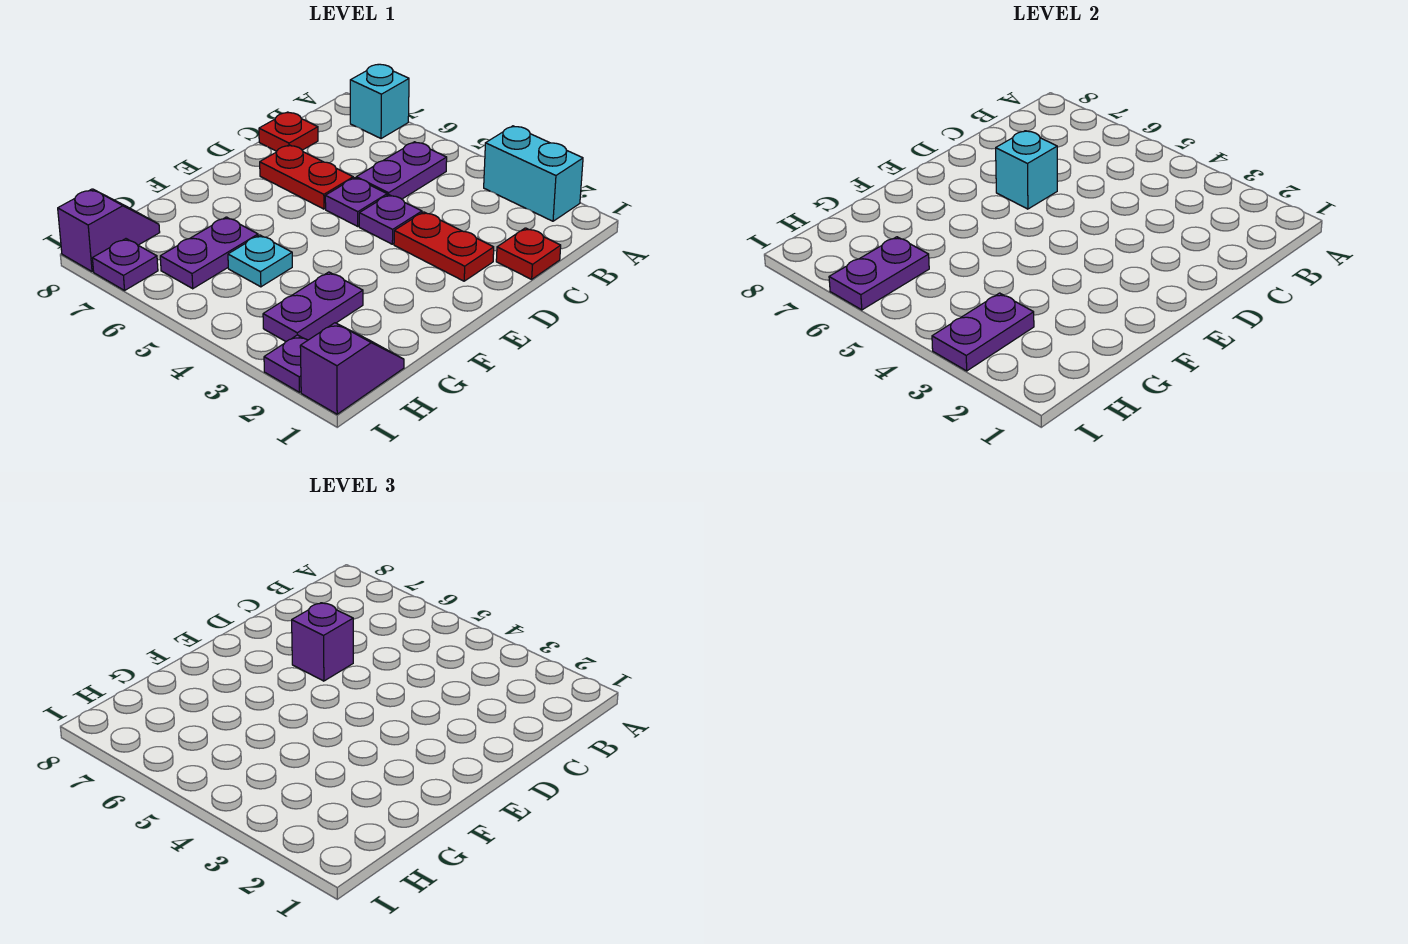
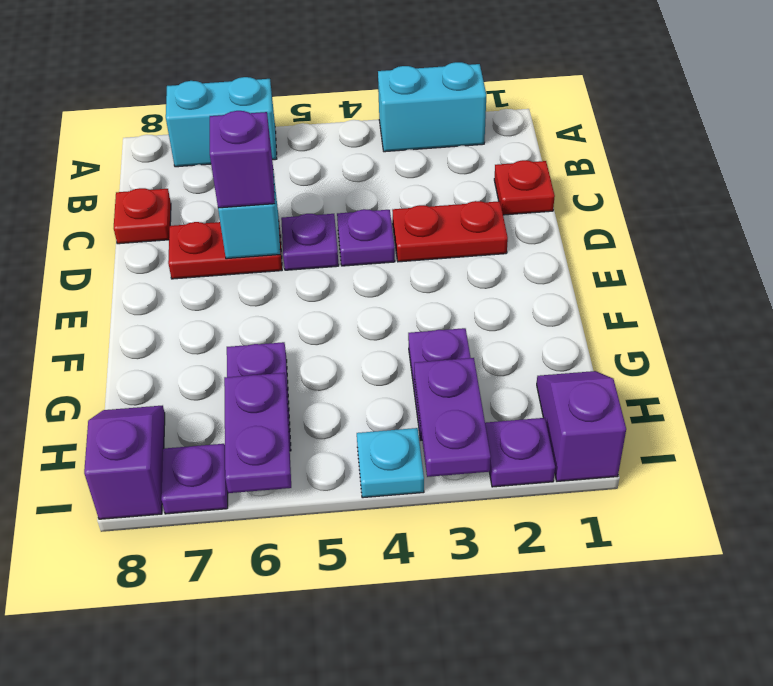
cyan 1x1 brick [350,64,409,139] -> cyan 1x2 brick [166,77,277,167]
purple 1x2 plate [356,142,447,199] -> none
cyan 1x1 plate [228,235,292,287] -> cyan 1x1 plate moved to [357,428,424,498]

